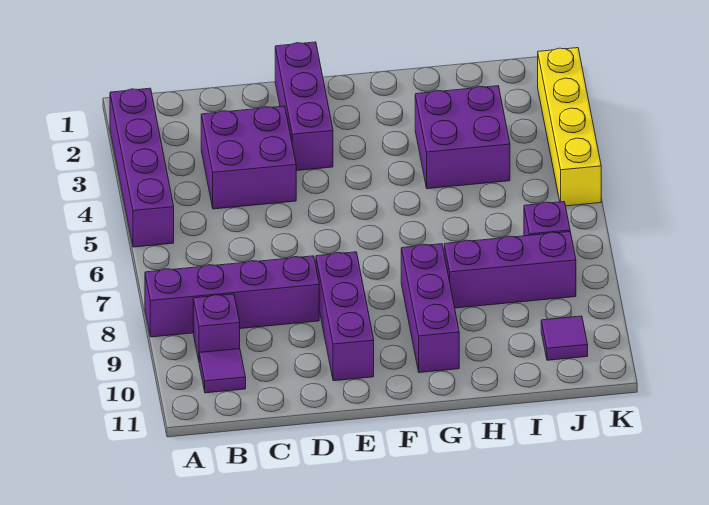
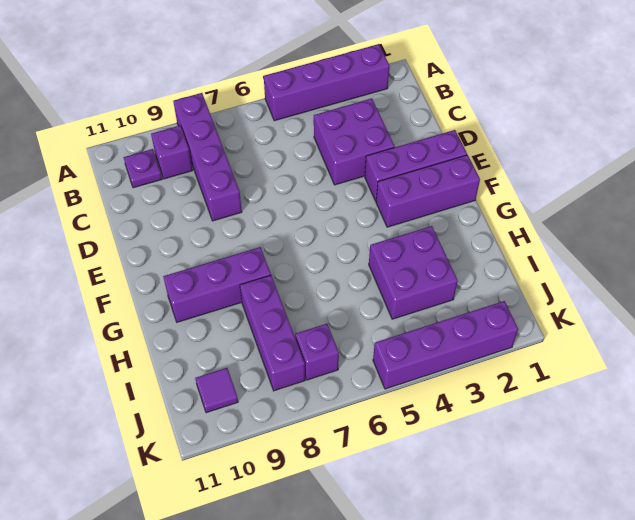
purple 1x1 tile [199,349,246,393] -> purple 1x1 plate [124,149,162,188]
purple 1x3 brick [316,252,374,381] -> purple 1x3 brick moved to [376,155,480,227]
yellow 1x4 brick [538,48,601,206] -> purple 1x4 brick [373,301,518,389]

